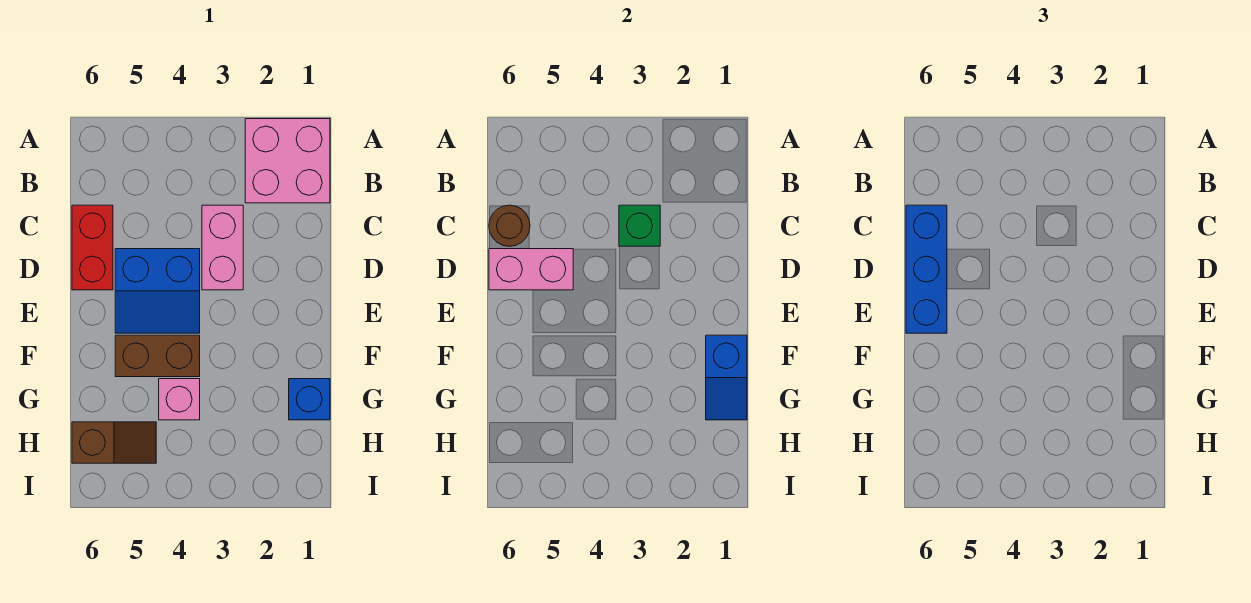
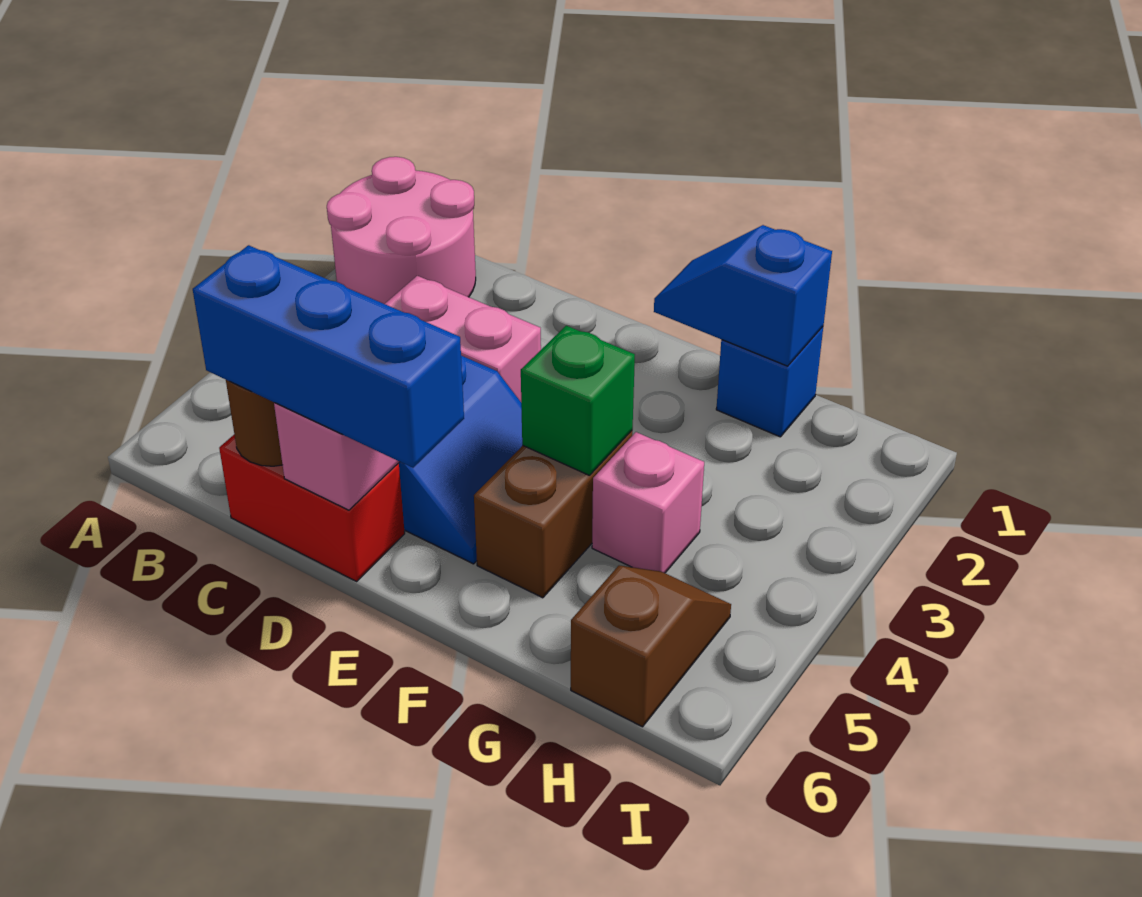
pink 2x2 brick [245,119,330,203] -> pink 2x2 round brick [327,157,476,304]
green 1x1 brick [619,205,660,246] -> green 1x1 brick moved to [521,326,635,476]
blue 1x2 slope [706,335,747,420] -> blue 1x2 slope turned to [654,225,832,366]

